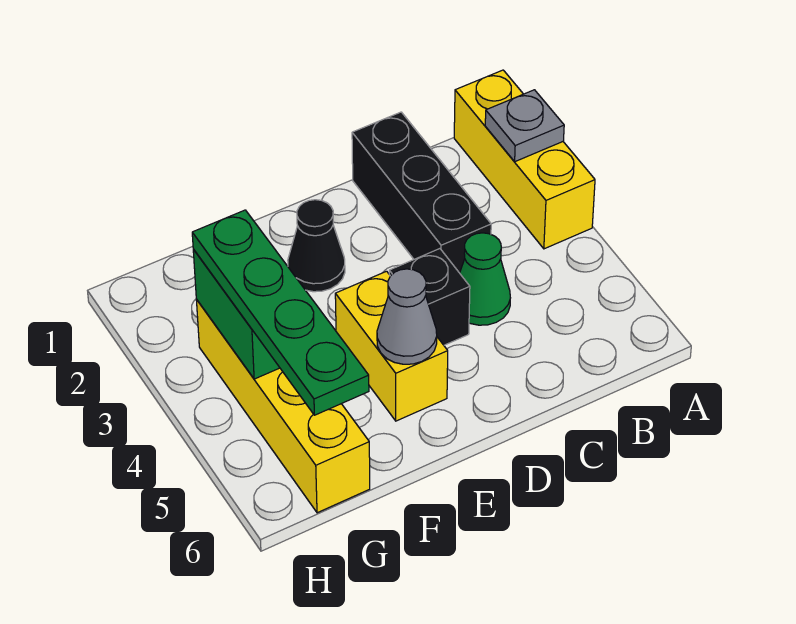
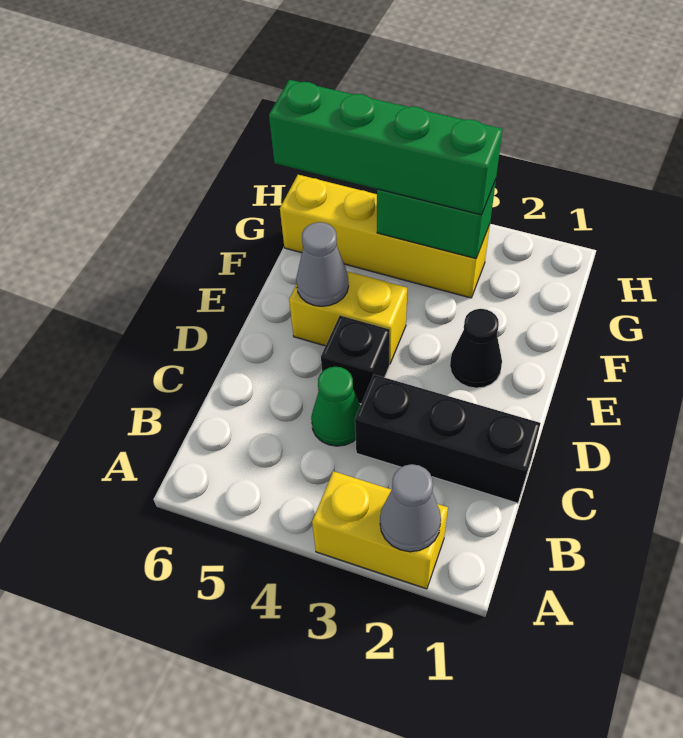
yellow 1x3 brick [454,70,595,249] -> yellow 1x2 brick [312,471,448,589]
grey 1x1 plate [485,90,564,162] -> grey 1x1 cone [380,464,441,552]
green 1x4 plate [192,210,369,415] -> green 1x4 brick [269,80,503,215]

